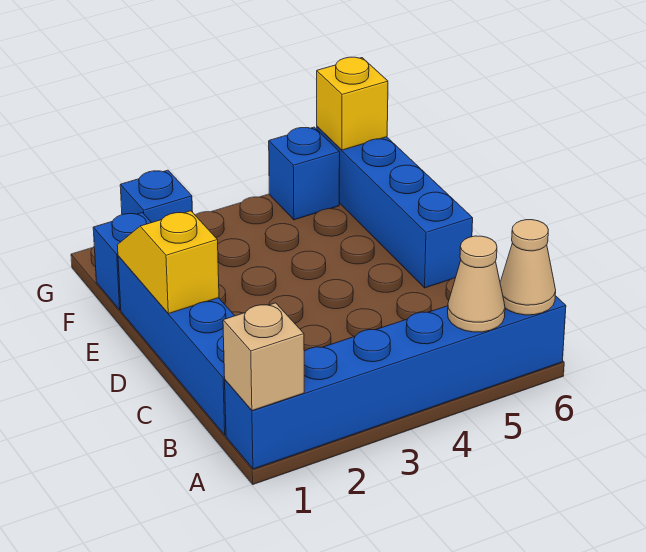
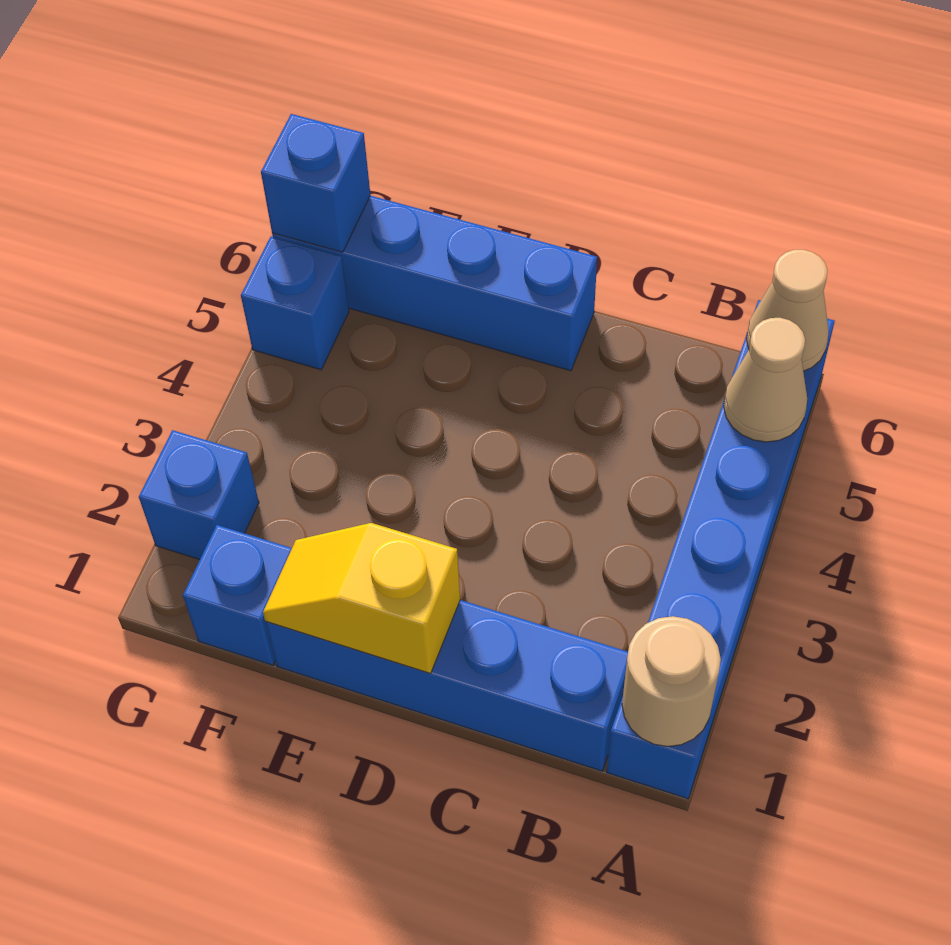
tan 1x1 brick [223,303,304,411] -> tan 1x1 round brick [622,616,721,747]
yellow 1x1 brick [317,57,388,150] -> blue 1x1 brick [261,114,370,252]

